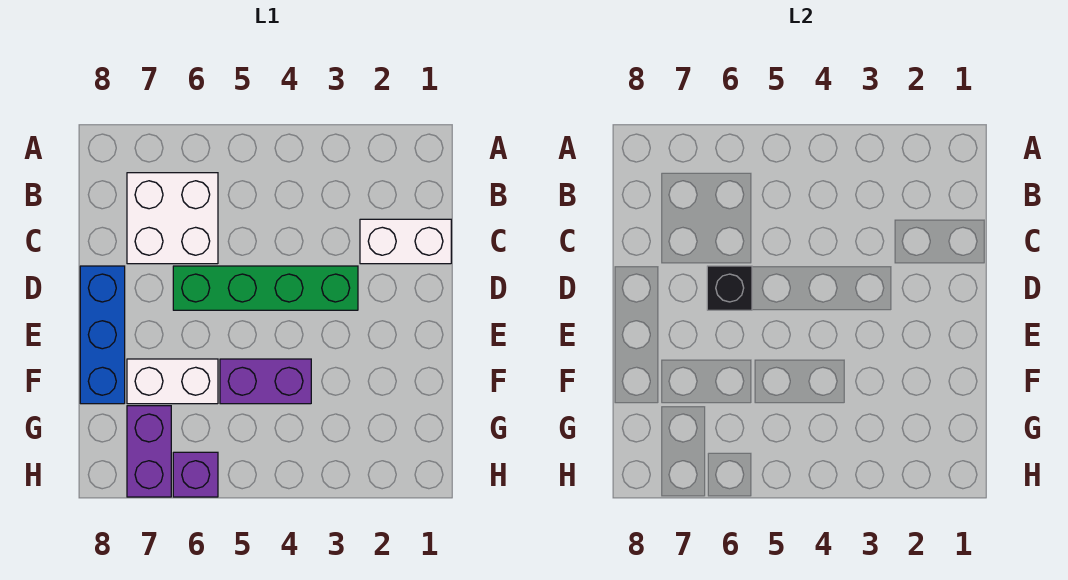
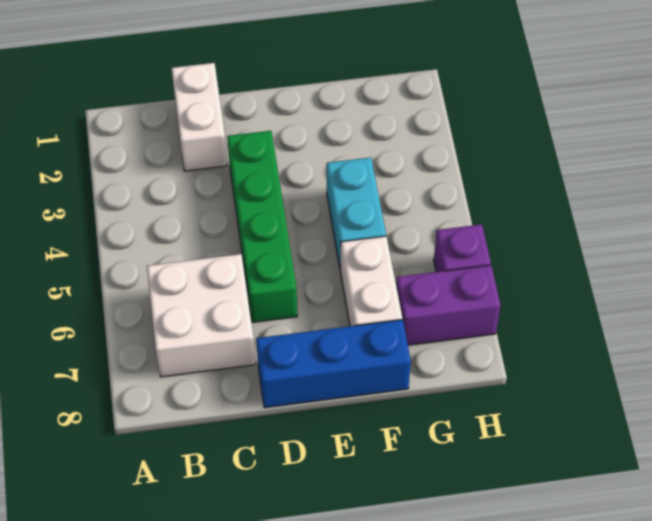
black 1x1 brick [707,266,752,310] -> none
purple 1x2 brick [220,359,311,404] -> cyan 1x2 brick [327,157,386,267]

